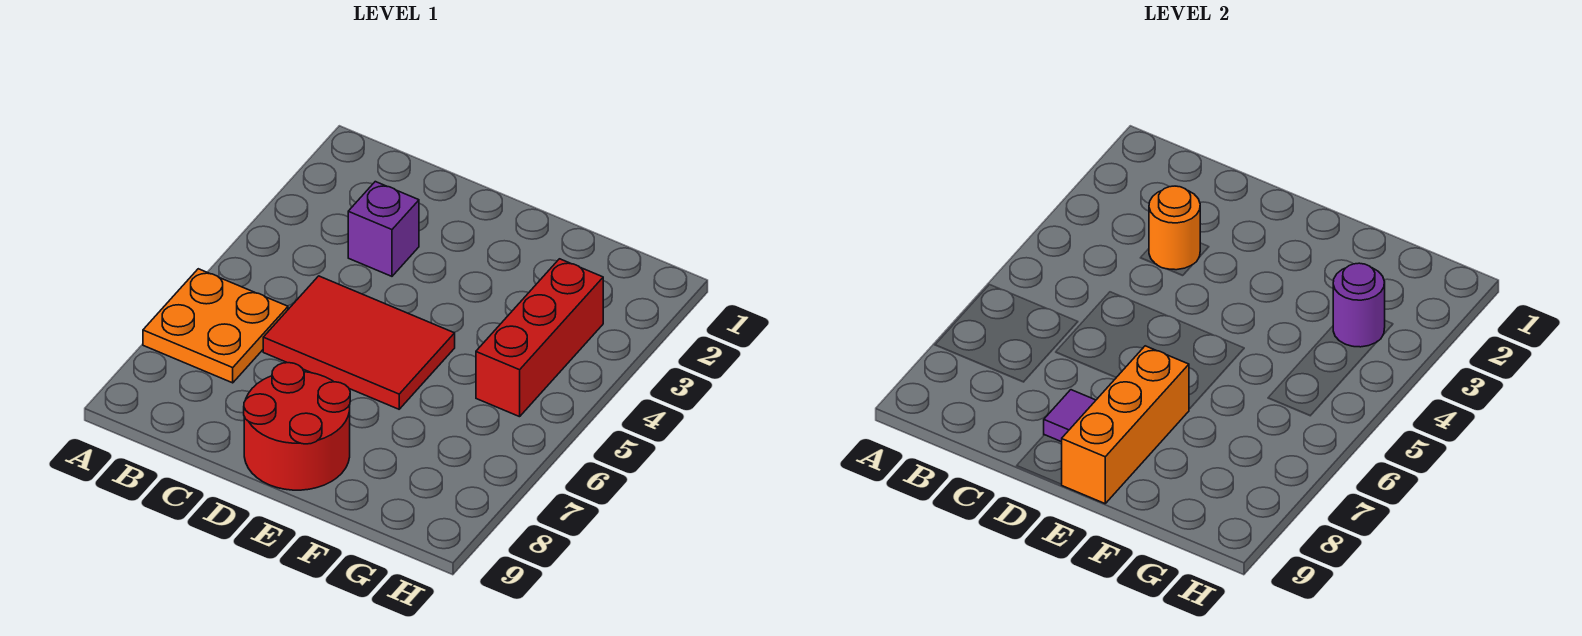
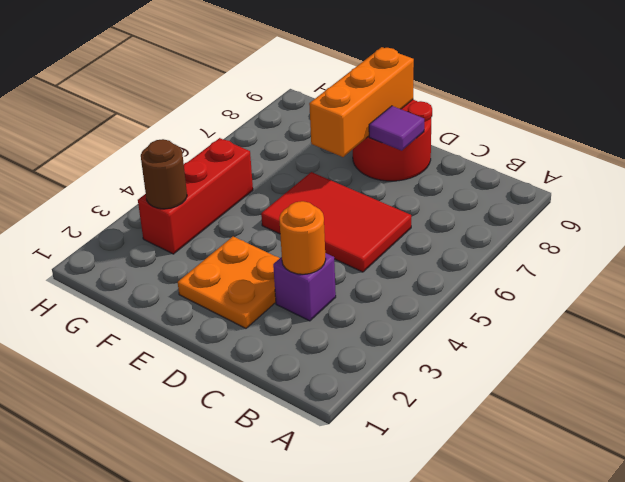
orange 2x2 plate [143,269,288,383] -> orange 2x2 plate moved to [178,237,280,328]
purple 1x1 round brick [1333,263,1385,347] -> brown 1x1 round brick [141,139,187,209]

